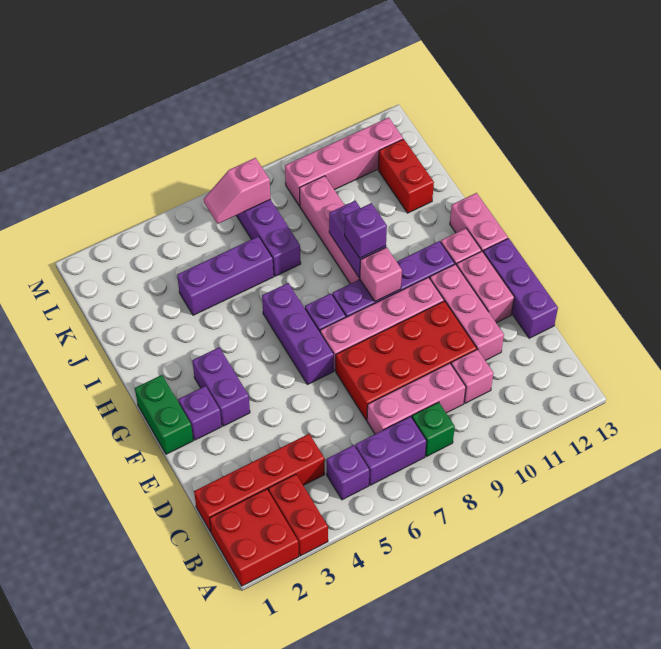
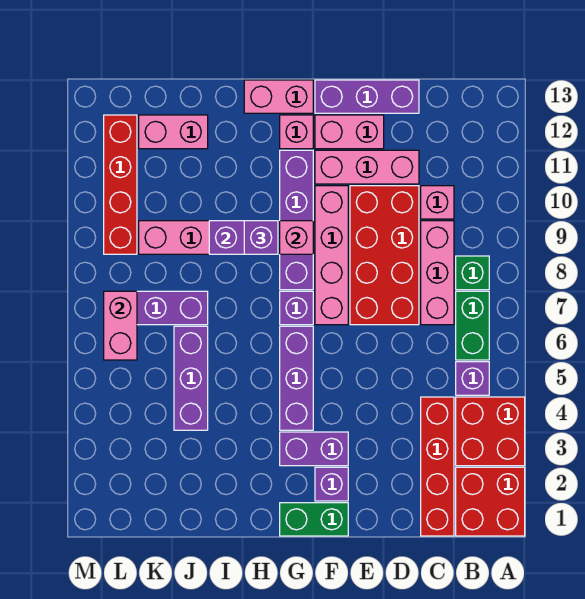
red 1x2 brick [269,474,328,556] -> red 2x2 brick [456,397,525,466]
purple 1x2 brick [355,416,427,485] -> green 1x2 brick [456,291,489,360]
purple 1x3 brick [262,283,334,385] -> purple 1x3 brick turned to [280,326,313,430]
red 1x2 brick [378,139,434,213] -> pink 1x2 brick [139,115,208,149]
pink 1x2 slope [204,158,271,224] -> pink 1x2 brick [104,291,137,360]
pink 1x4 brick [285,117,403,206] -> red 1x4 brick [104,115,137,254]

